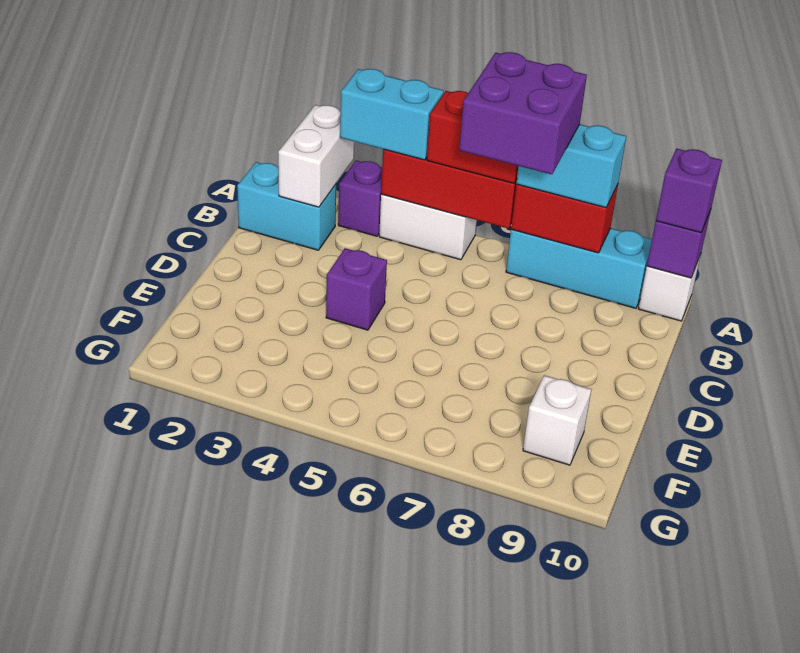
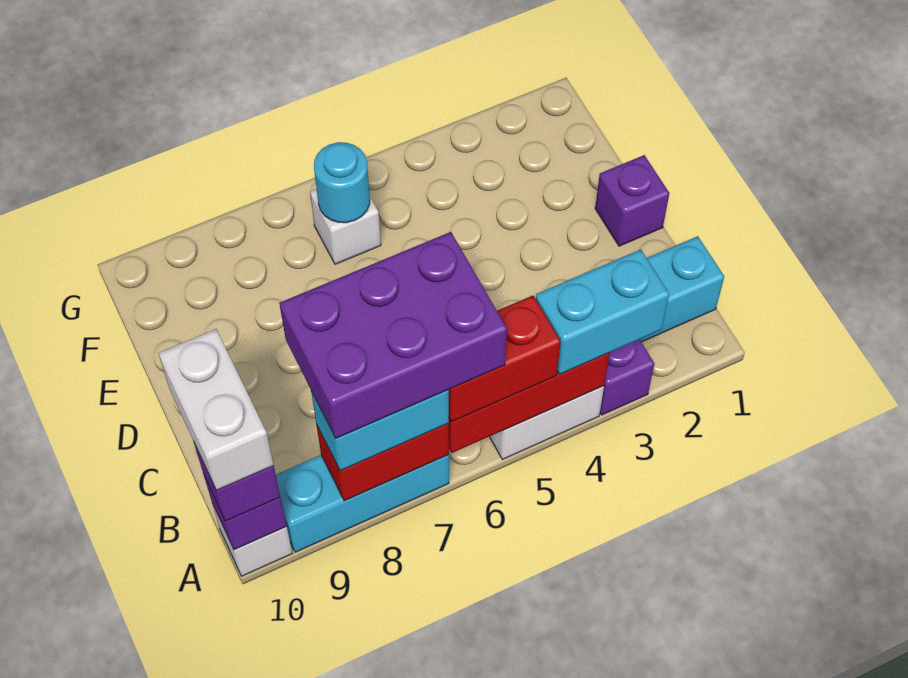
white 1x2 brick [278,105,354,207] -> white 1x2 brick moved to [158,329,274,490]
purple 2x2 brick [459,52,587,174] -> purple 2x3 brick [279,232,507,438]
purple 1x1 brick [326,248,387,330] -> purple 1x1 brick moved to [595,155,669,246]
none -> cyan 1x1 round brick [314,142,370,223]
white 1x1 brick [523,375,591,465] -> white 1x1 brick moved to [310,189,381,264]

